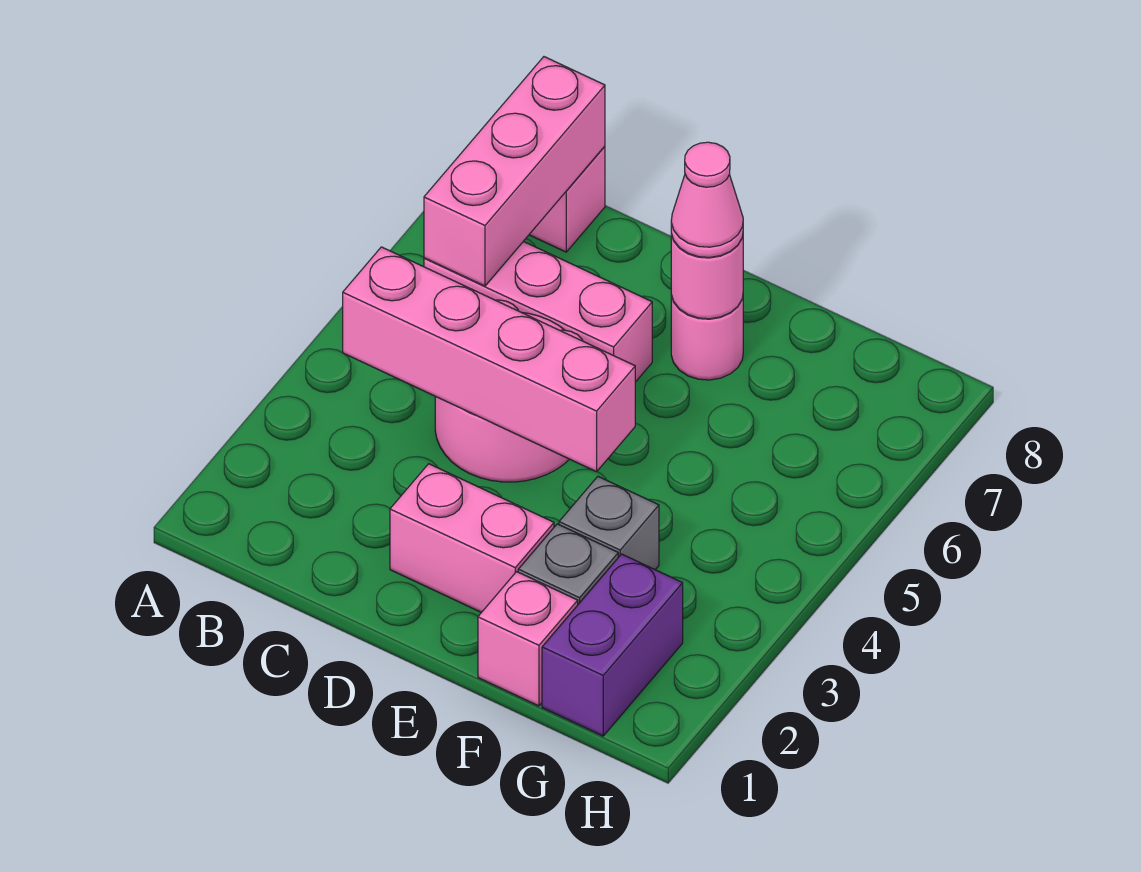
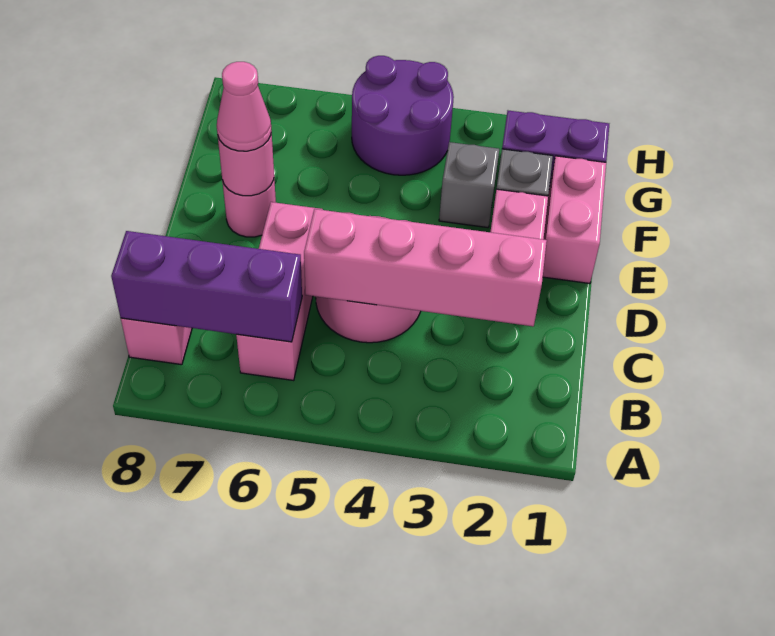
pink 1x4 brick [343,247,635,472] -> pink 1x4 brick turned to [304,209,547,326]
pink 1x3 brick [424,57,605,286] -> purple 1x3 brick [111,231,302,342]
pink 1x1 brick [478,572,578,706] -> pink 1x2 brick [543,156,606,284]
none -> purple 2x2 round brick [352,56,454,175]

